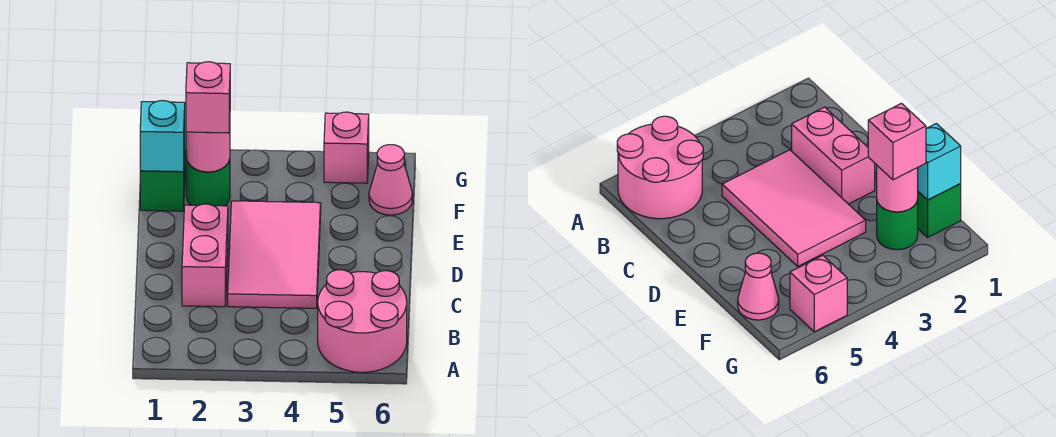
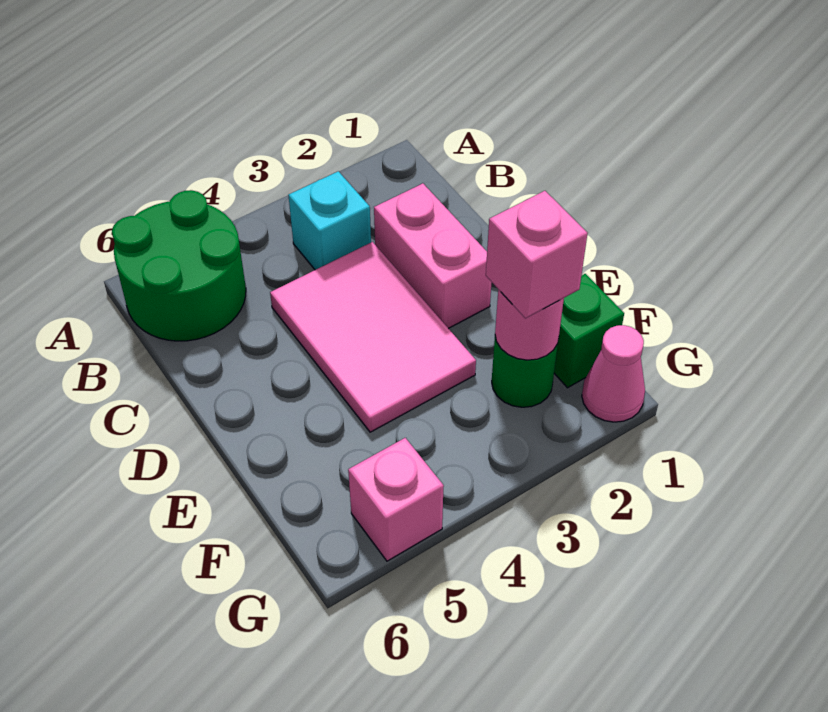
pink 2x2 round brick [318,270,407,372] -> green 2x2 round brick [112,190,246,341]
cyan 1x1 brick [140,101,185,172] -> cyan 1x1 brick moved to [288,171,371,270]
pink 1x1 cone [369,145,412,215] -> pink 1x1 cone moved to [582,325,645,422]

